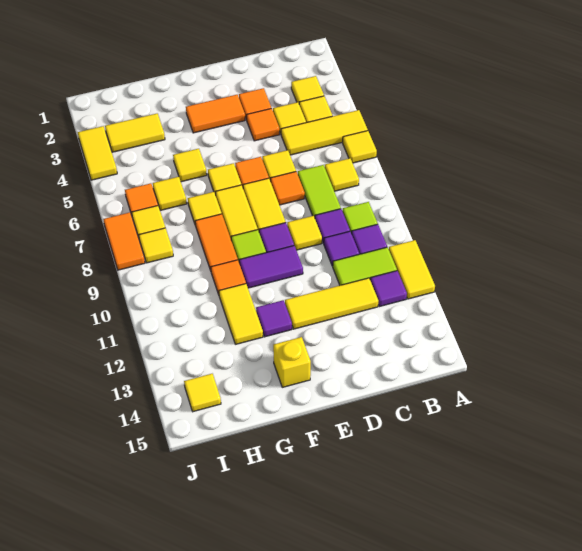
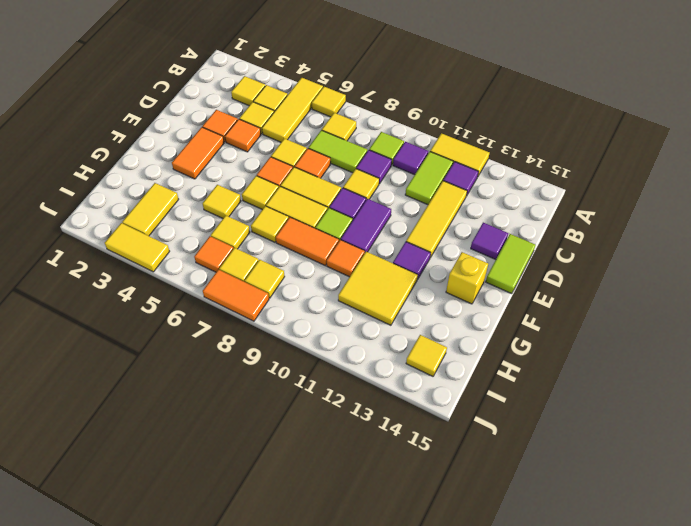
purple 1x1 tile [324,231,359,266] -> purple 1x1 tile moved to [471,223,508,260]
none -> lime 1x2 tile [486,234,535,294]
yellow 1x2 tile [219,284,263,344] -> yellow 2x2 tile [338,252,418,325]

